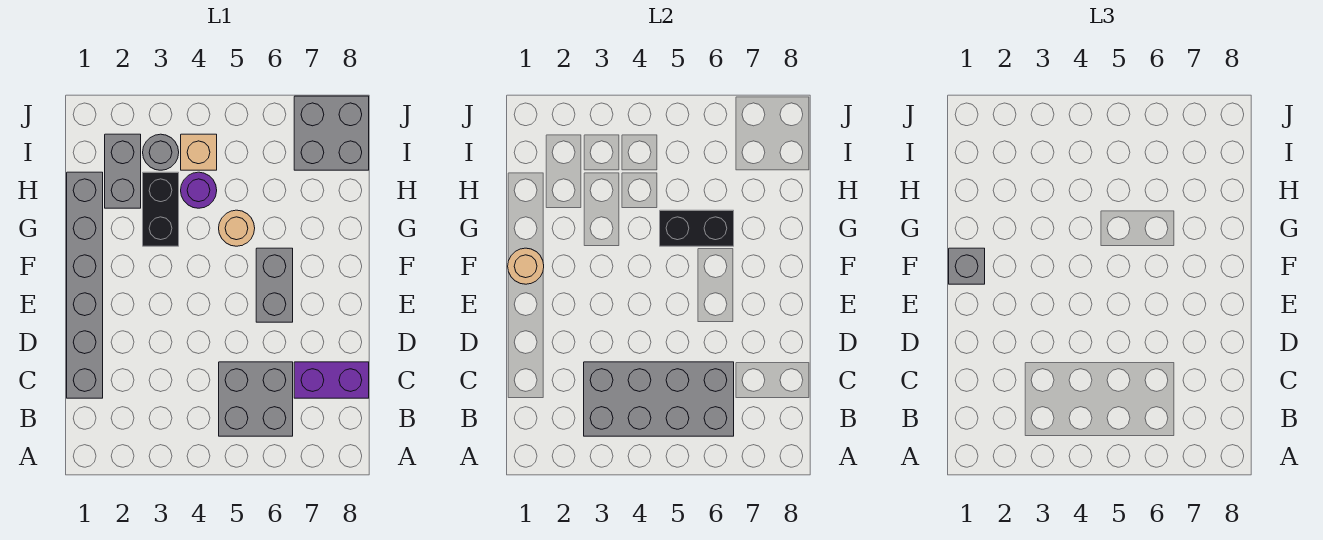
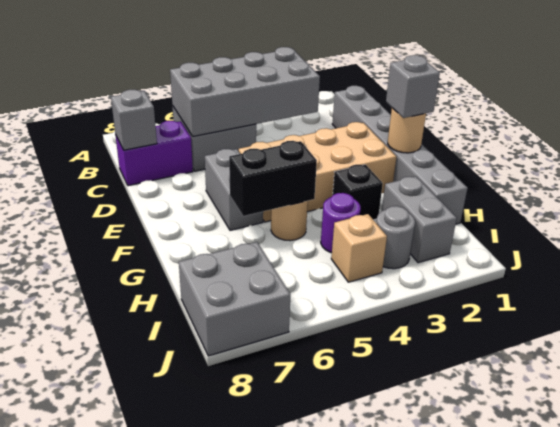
none -> grey 1x1 brick [111,90,157,150]
none -> tan 2x4 brick [239,122,397,222]
black 1x2 brick [143,172,179,246] -> black 1x1 brick [333,165,383,220]

